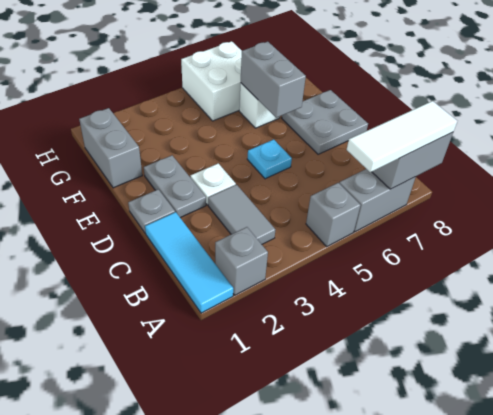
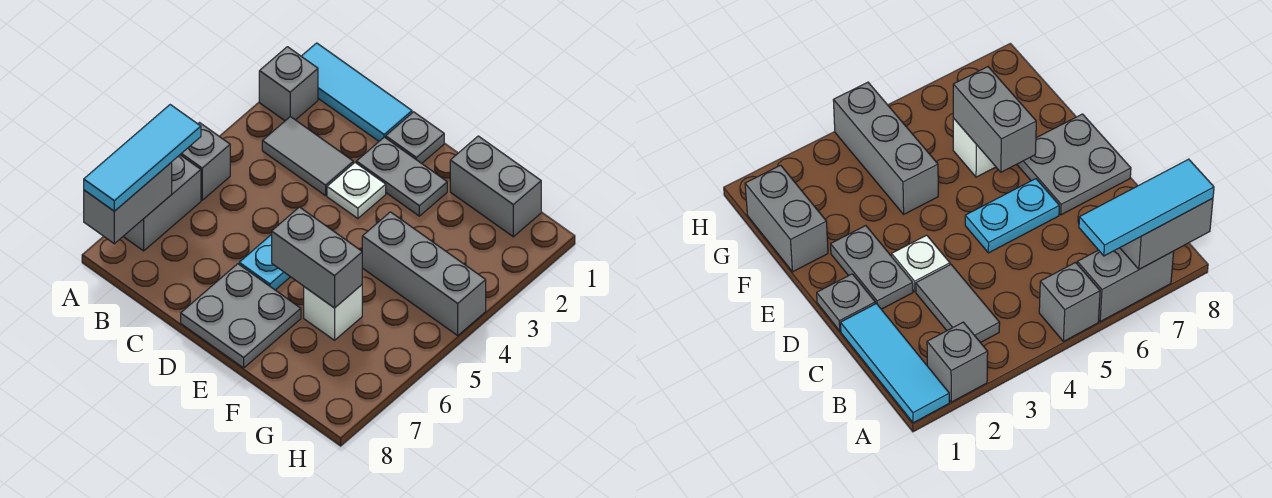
white 1x3 tile [347,101,457,172] -> cyan 1x3 tile [84,105,201,211]
cyan 1x1 plate [247,139,292,179] -> cyan 1x2 plate [239,234,290,290]
none -> grey 1x3 brick [362,212,486,336]
white 2x2 brick [181,41,242,121] -> none

